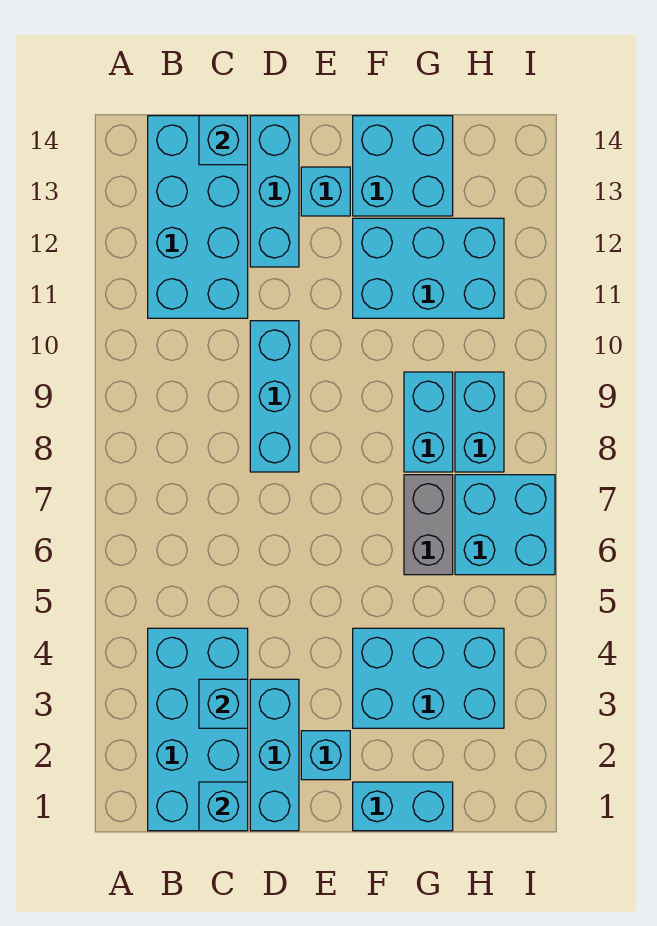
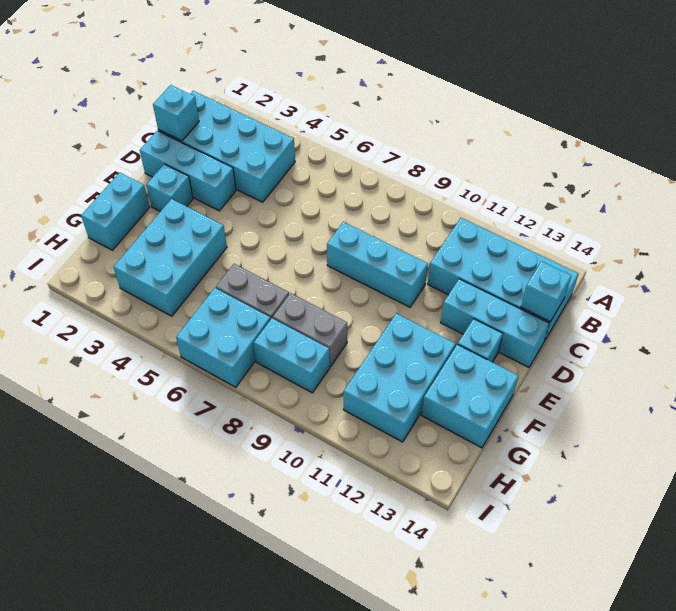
cyan 1x1 brick [199,679,248,728] -> none
cyan 1x2 brick [404,372,453,472] -> grey 1x2 brick [273,293,347,367]

